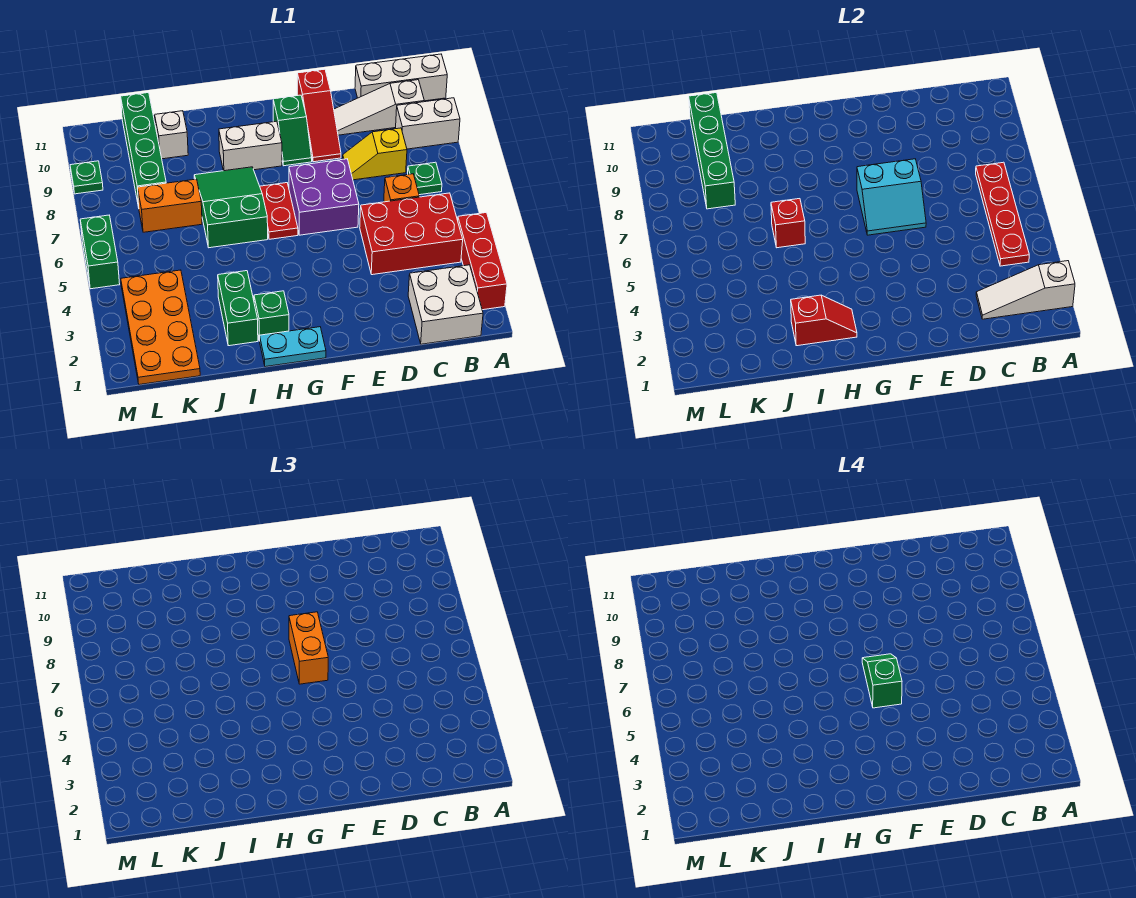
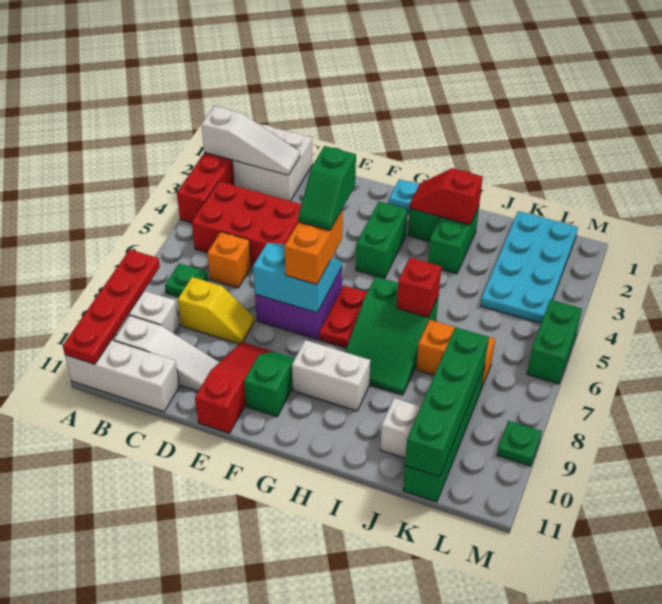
red 1x4 plate [976,162,1029,266] -> red 1x4 plate moved to [63,250,160,364]
none -> green 1x2 brick [356,202,407,279]
orange 2x4 plate [121,270,200,385] -> cyan 2x4 plate [480,211,578,324]

